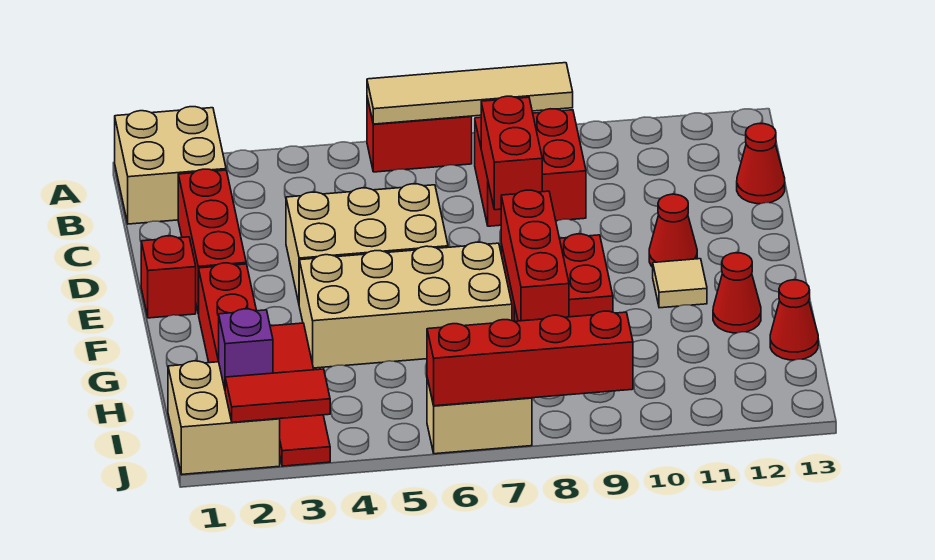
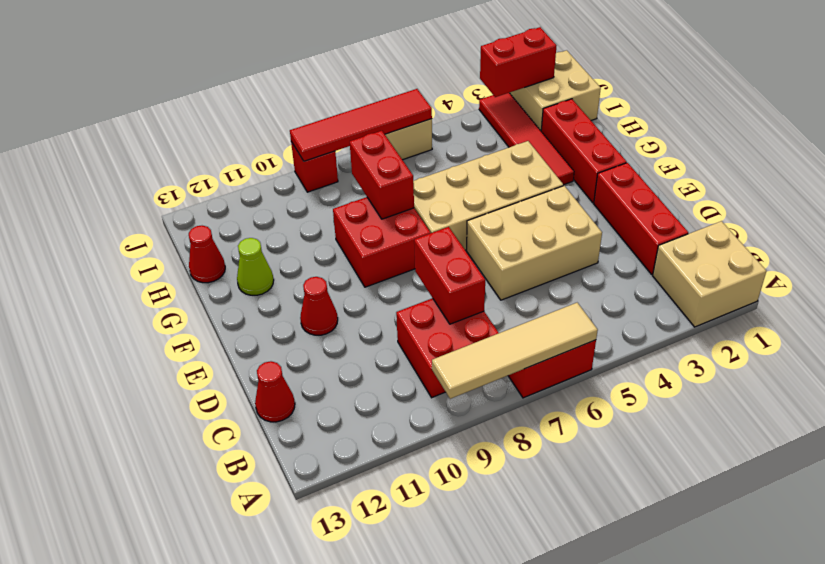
red 1x1 brick [141,236,196,318] -> red 1x1 brick moved to [291,142,338,192]
red 1x3 brick [501,190,569,321] -> red 1x2 brick [350,131,414,219]
tan 1x1 tile [653,259,707,308] -> none
red 1x1 cone [713,253,761,333] -> lime 1x1 cone [237,238,274,295]
purple 1x1 brick [218,309,273,389] -> none
red 1x2 tile [225,369,330,422] -> red 1x2 brick [480,27,557,97]
red 1x4 brick [427,311,633,406] -> red 1x4 tile [290,89,432,161]

